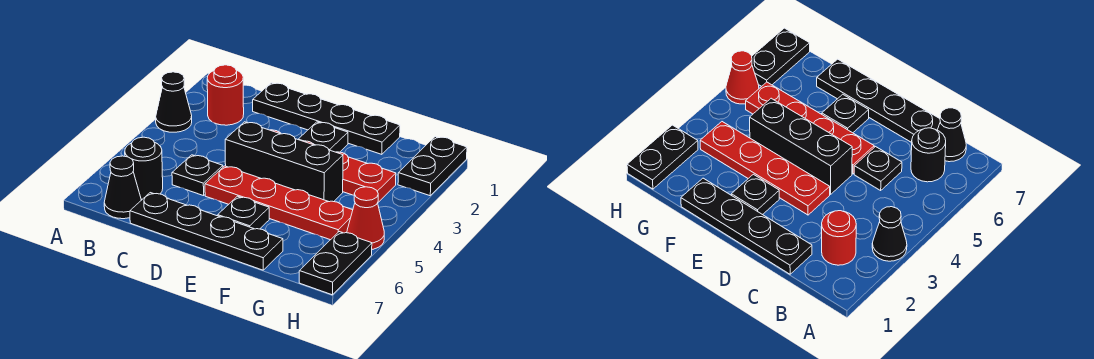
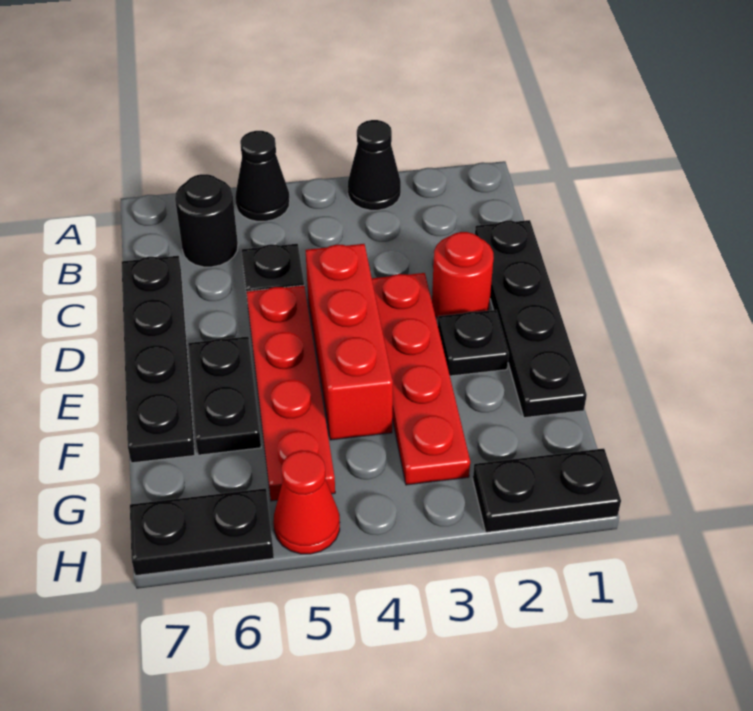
red 1x1 round brick [207,65,244,125] -> red 1x1 round brick moved to [432,232,494,318]
black 1x1 cone [104,156,141,219] -> black 1x1 cone moved to [235,131,290,221]
black 1x3 brick [225,122,343,202] -> red 1x3 brick [306,244,393,440]
black 1x1 plate [218,196,269,229] -> black 1x2 plate [188,337,261,455]

